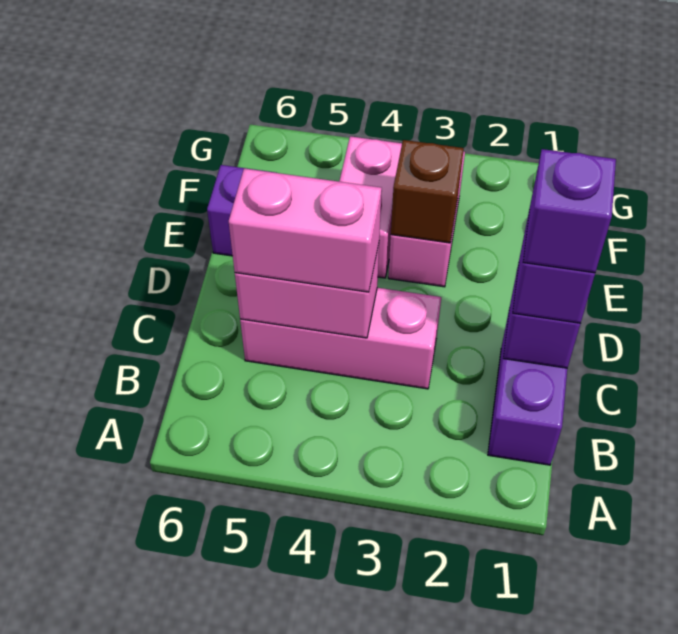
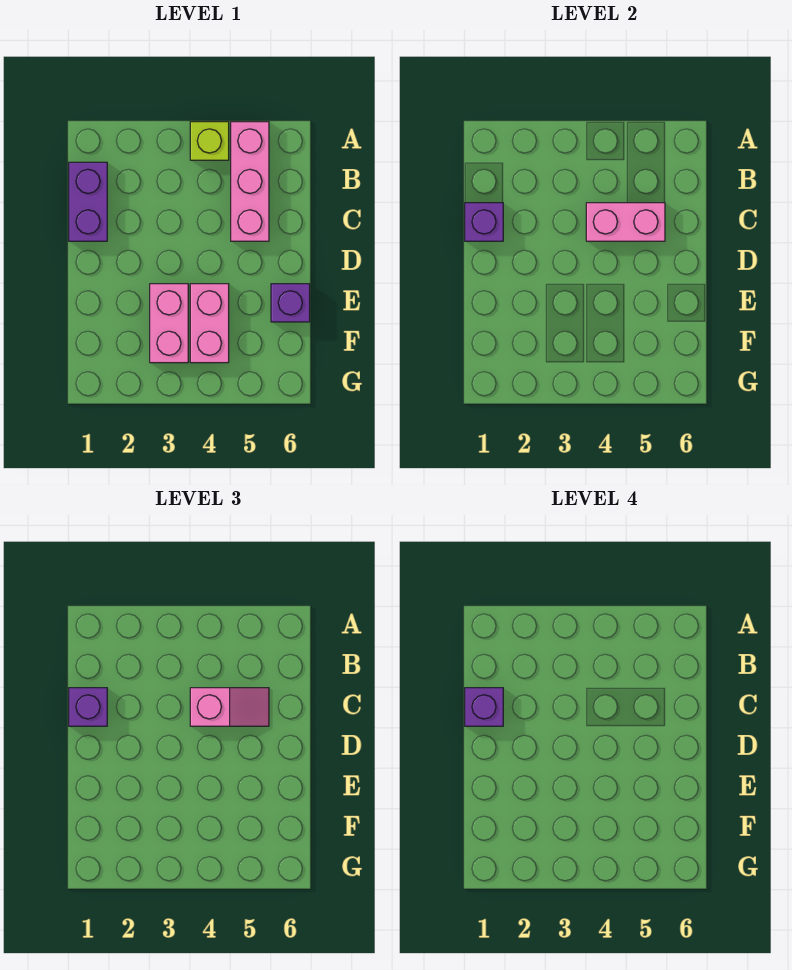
none -> lime 1x1 brick [190,122,229,160]
pink 1x3 brick [240,288,441,389] -> pink 1x3 brick turned to [231,122,269,241]
pink 1x2 brick [229,168,382,292] -> pink 1x2 slope [190,688,269,726]
brown 1x1 brick [391,140,464,243] -> none

